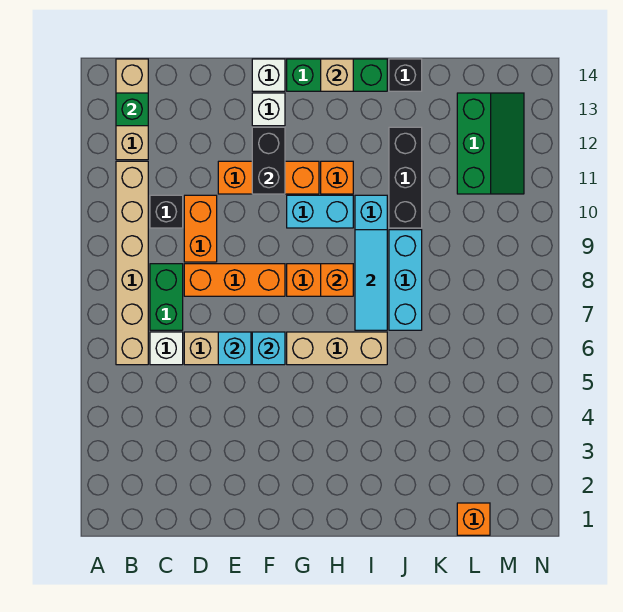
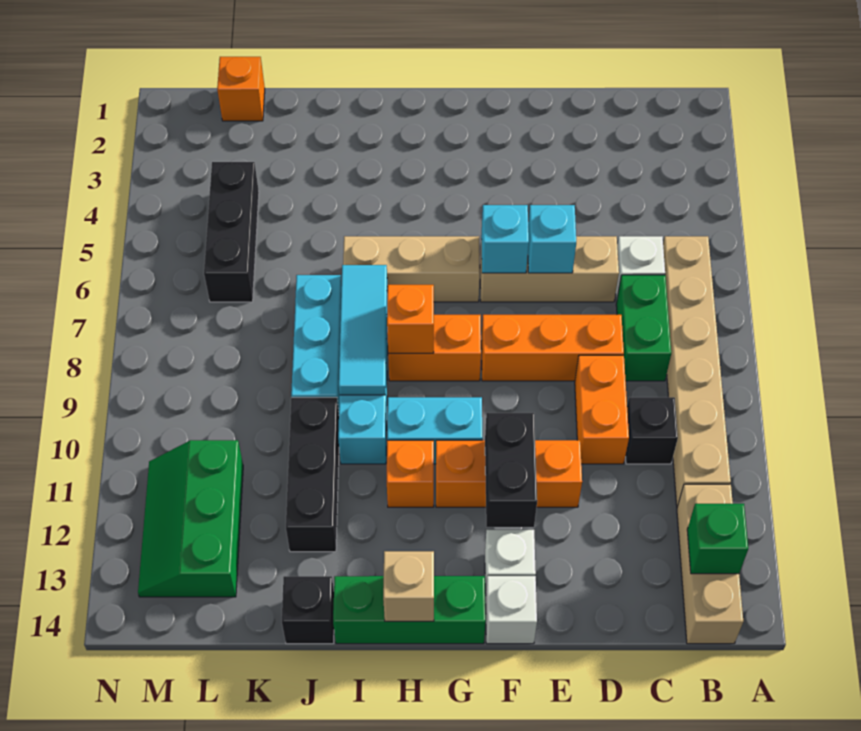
none -> black 1x3 brick [204,162,259,302]

